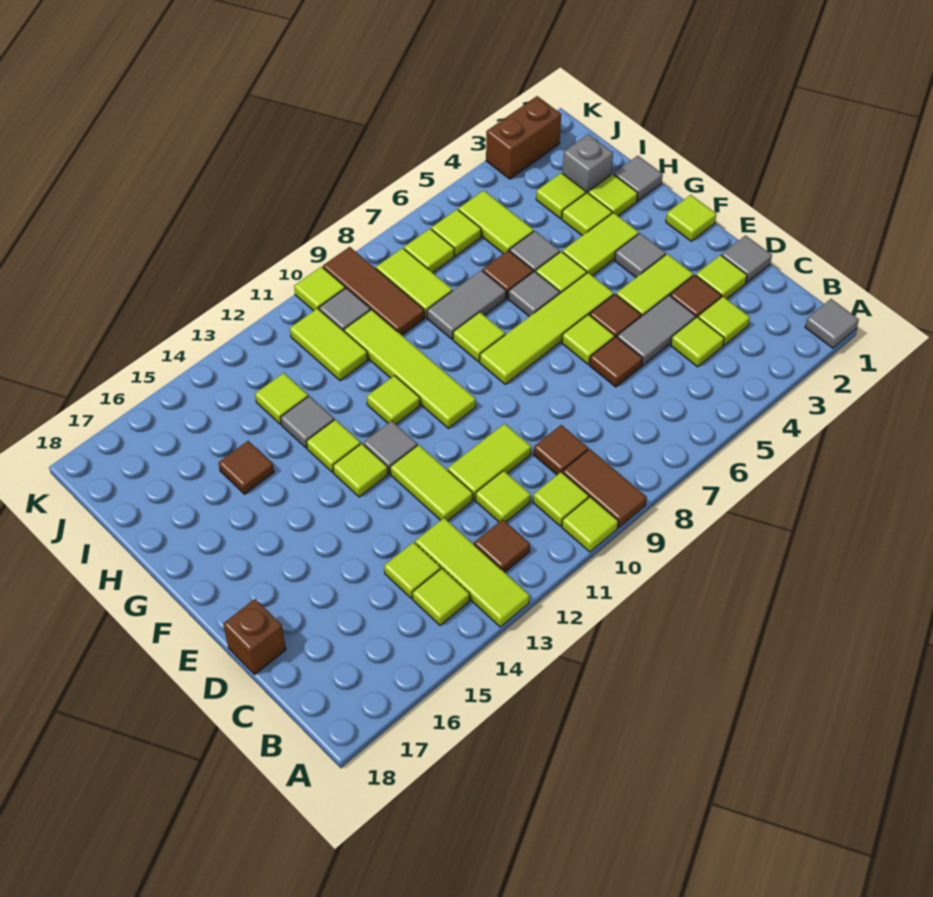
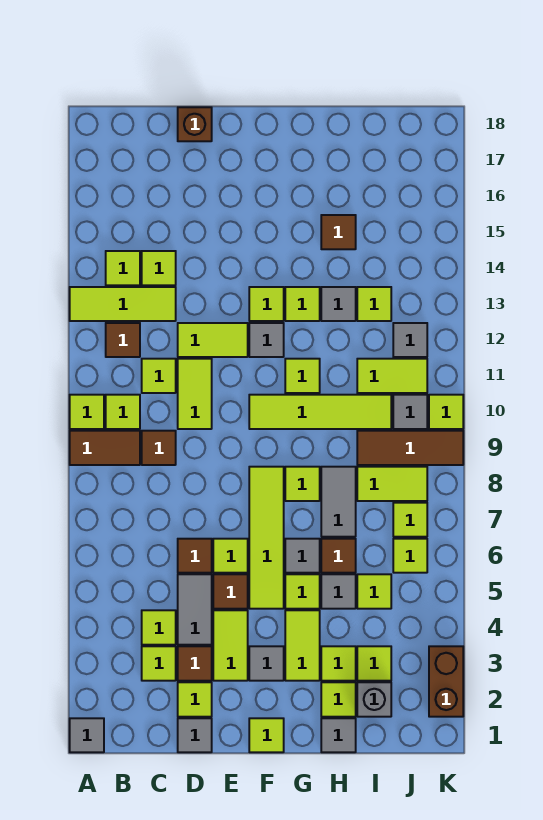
lime 1x2 tile [458,190,534,254] -> lime 1x1 tile [357,574,391,609]
none -> grey 1x1 tile [393,323,427,357]

